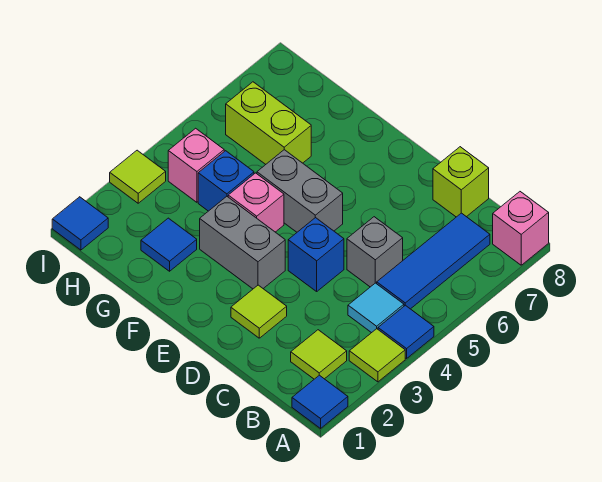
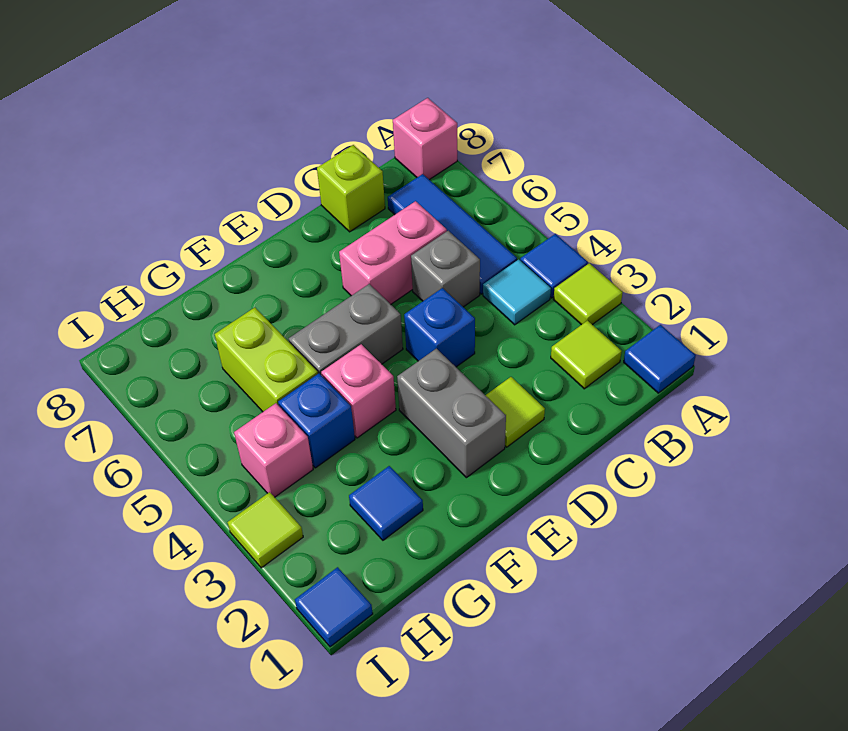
none -> pink 1x2 brick [339,201,447,304]
grey 1x2 brick [200,197,285,289] -> grey 1x2 brick turned to [397,348,506,478]
lime 1x2 brick [226,82,311,164] -> lime 1x2 brick turned to [215,308,318,412]

